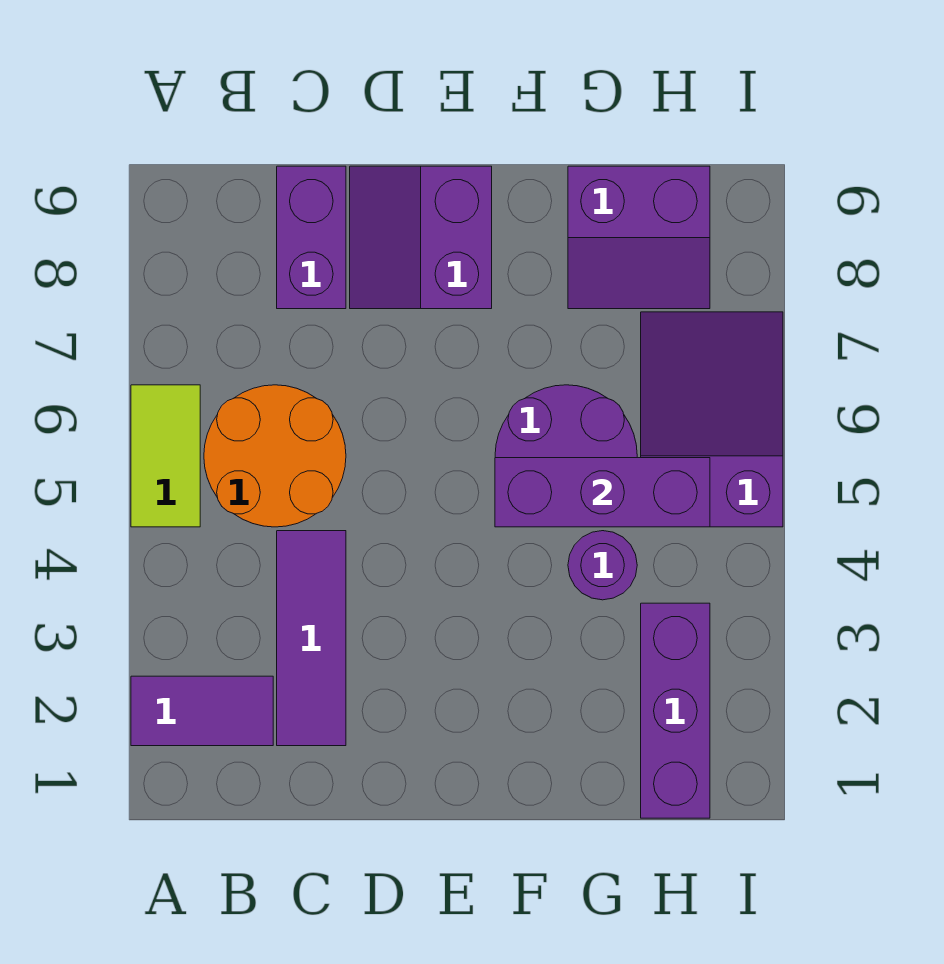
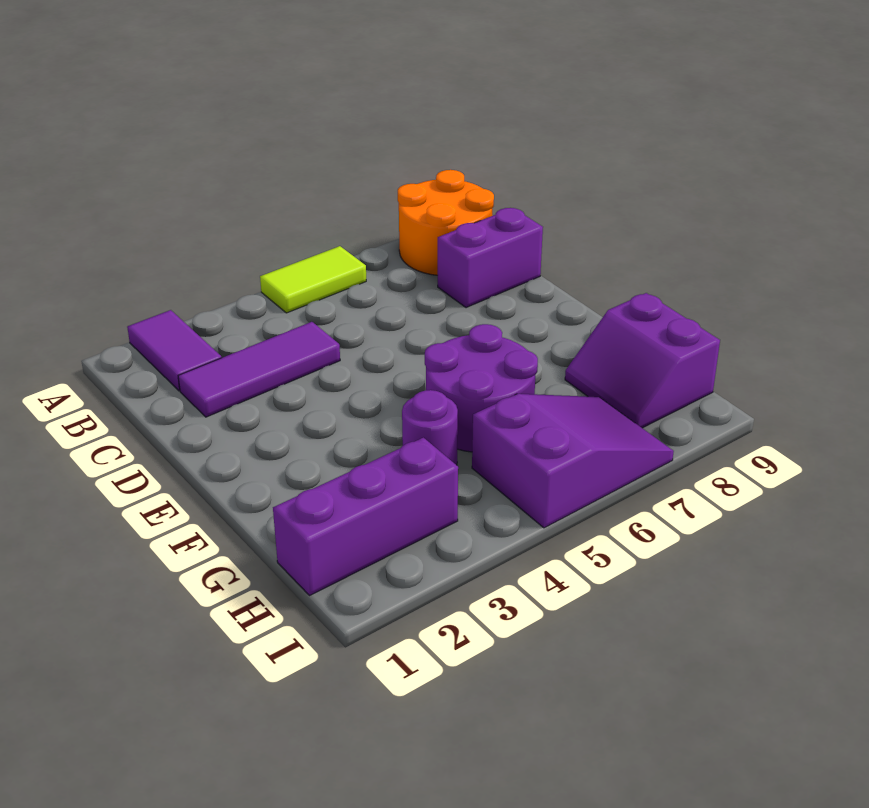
orange 2x2 round brick [204,385,346,527] -> orange 2x2 round brick moved to [398,170,494,275]
purple 2x2 slope [350,166,492,309] -> none
purple 1x3 brick [495,458,710,527] -> none

